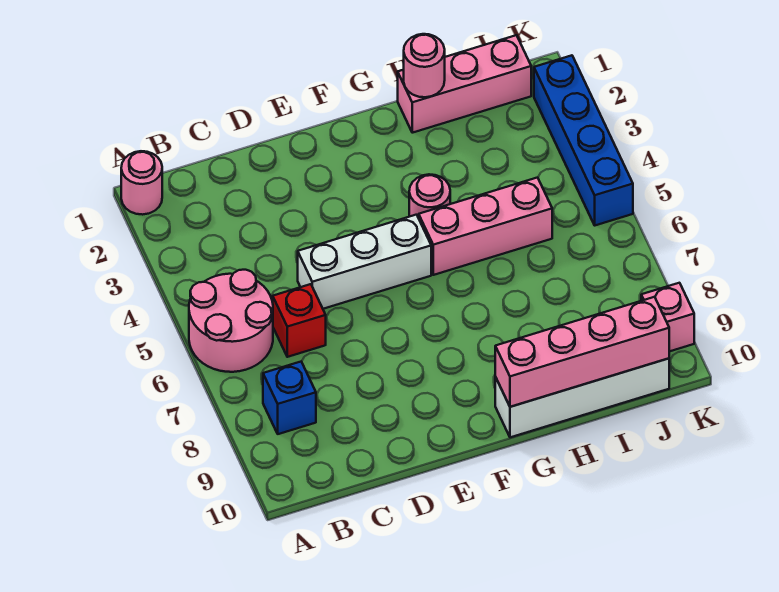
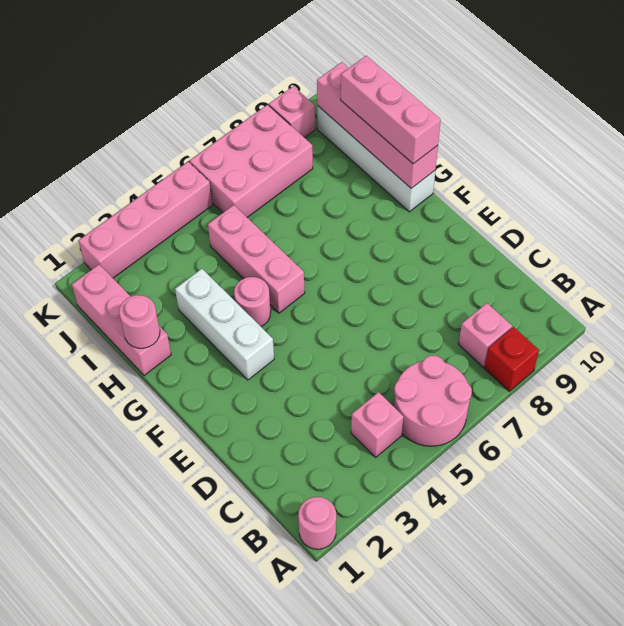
none -> pink 1x1 brick [351,392,403,457]
blue 1x1 brick [263,362,316,434] -> pink 1x1 brick [459,303,512,367]
red 1x1 brick [273,284,326,357] -> red 1x1 brick moved to [484,327,539,391]
white 1x3 brick [298,215,431,309] -> white 1x3 brick moved to [175,269,274,380]
none -> pink 1x3 brick [341,56,441,164]
none -> pink 2x3 brick [190,105,313,217]
blue 1x4 brick [534,55,633,225] -> pink 1x4 brick [78,162,212,278]

